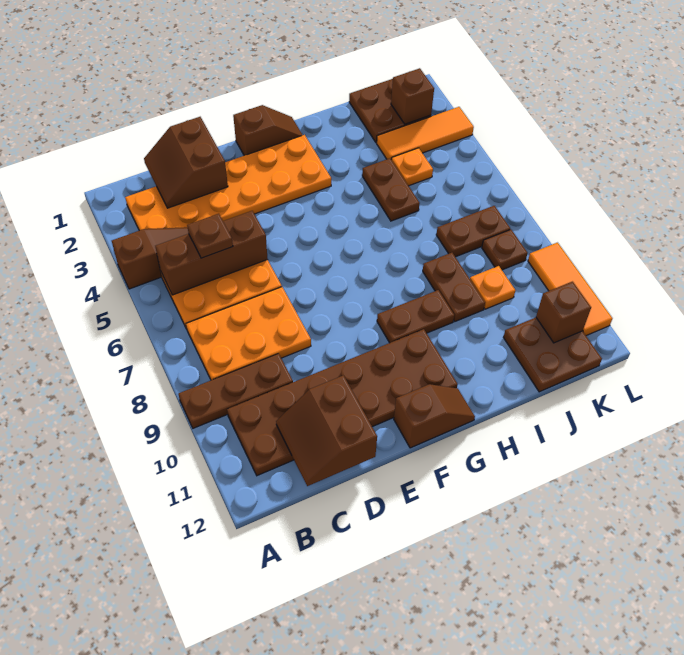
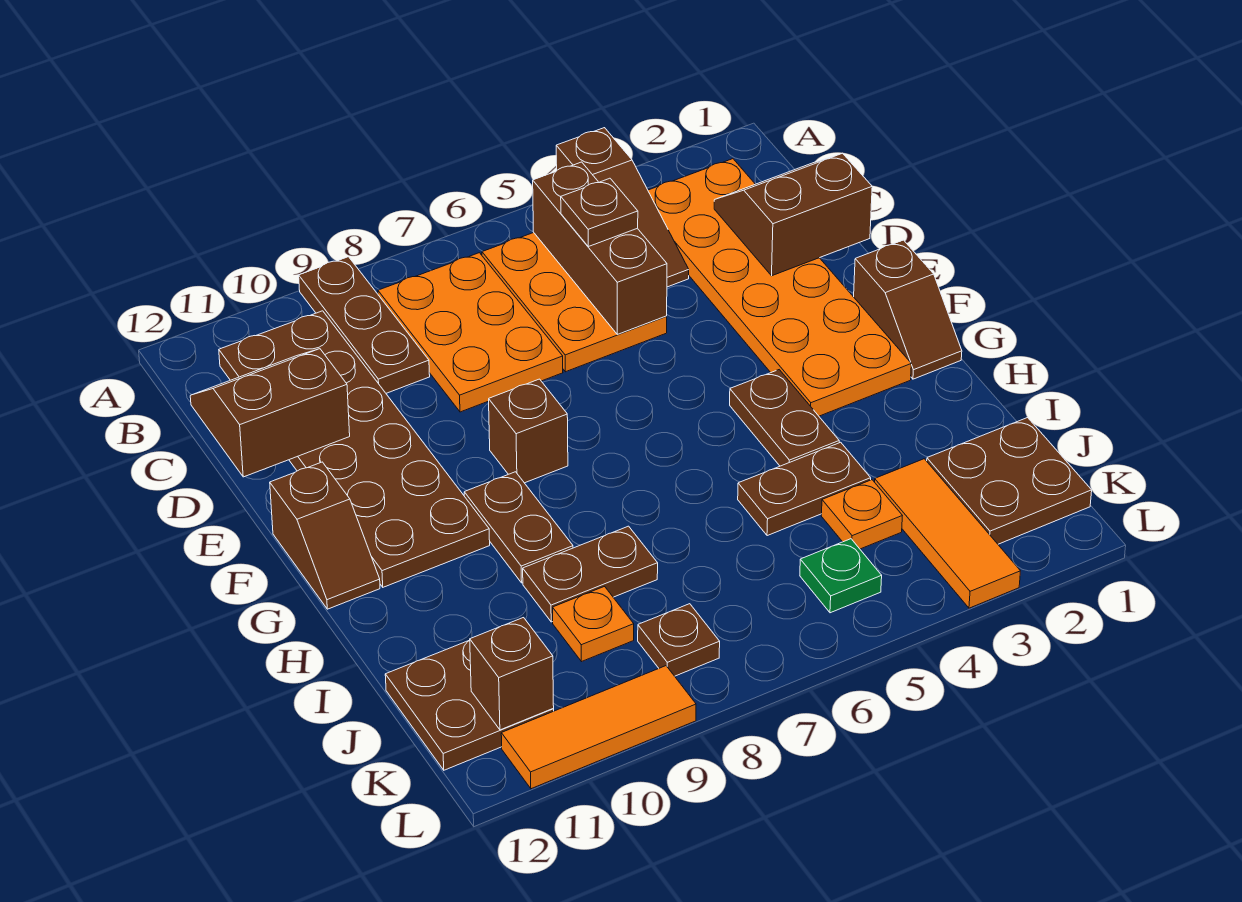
brown 1x2 plate [436,206,510,257] -> brown 1x2 plate moved to [730,370,839,466]
brown 1x1 brick [391,68,434,124] -> brown 1x1 brick moved to [489,379,568,483]
none -> green 1x1 plate [800,539,882,613]

